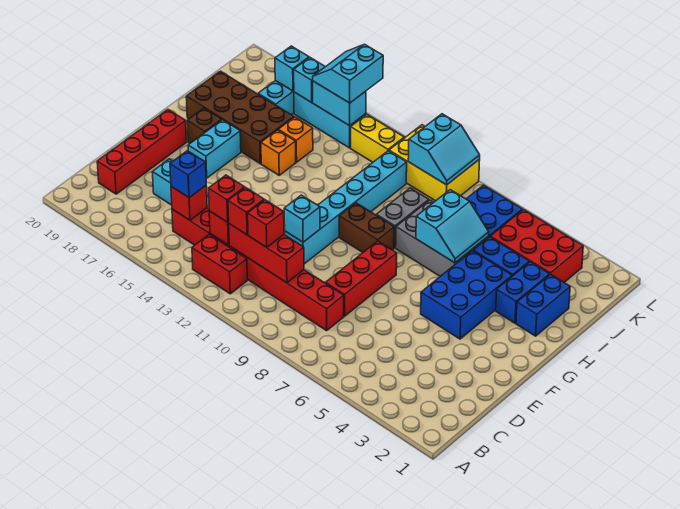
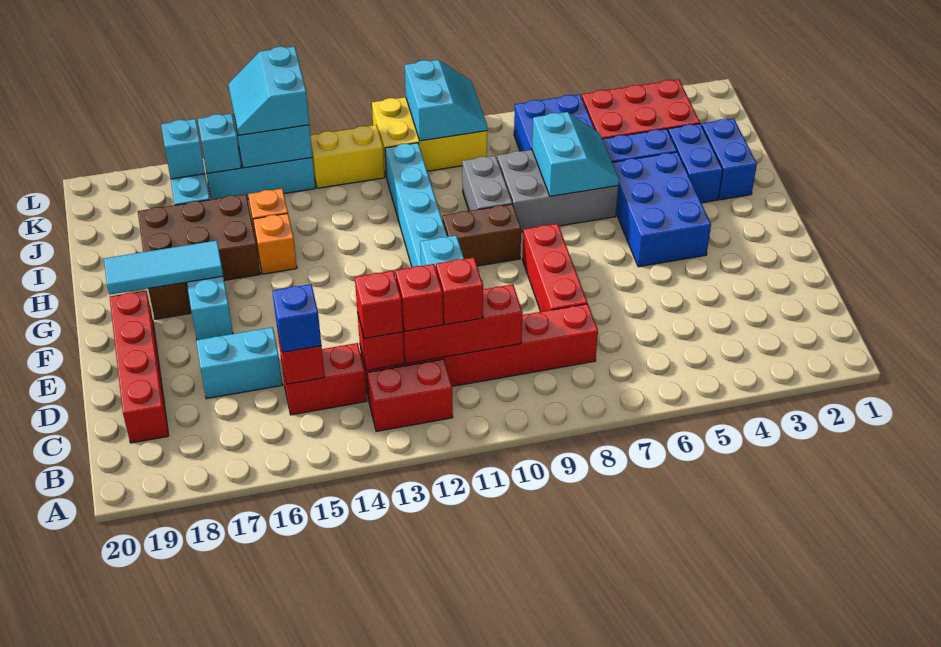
none -> cyan 1x3 tile [104,240,223,295]
brown 2x4 brick [186,71,294,164] -> brown 2x3 brick [138,194,260,287]

